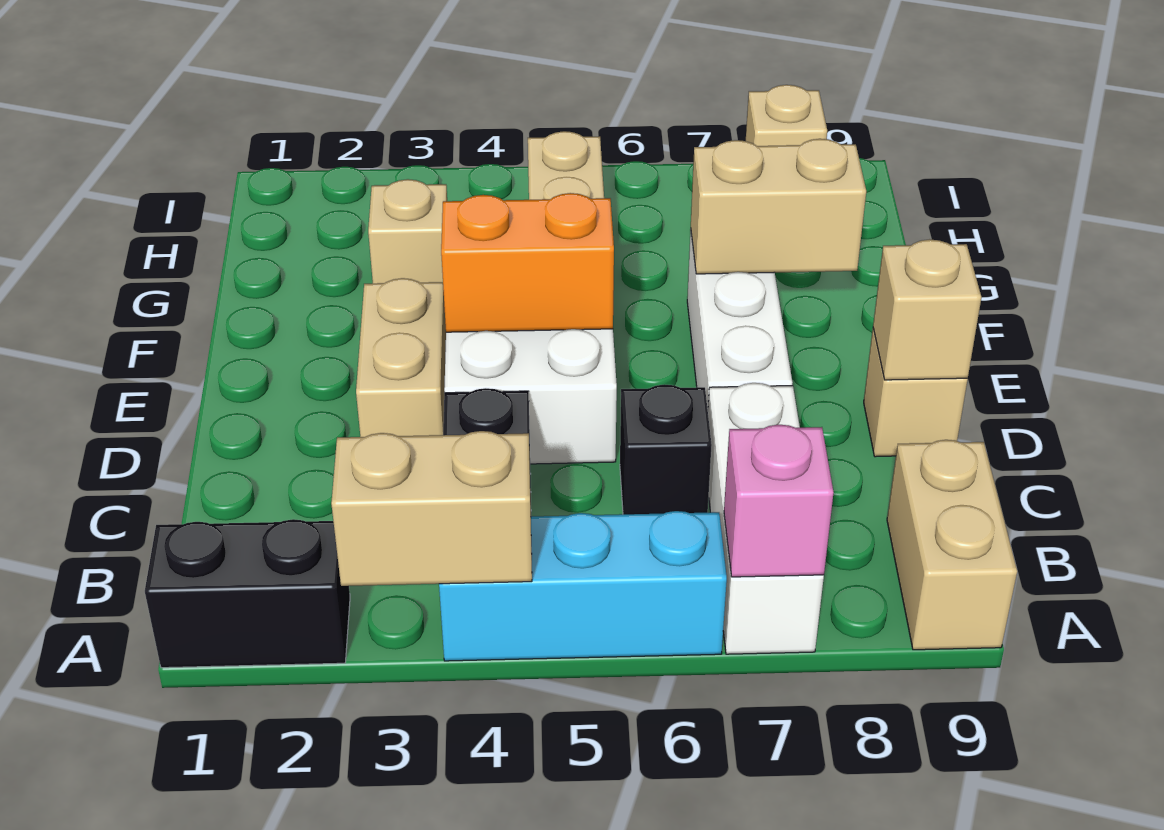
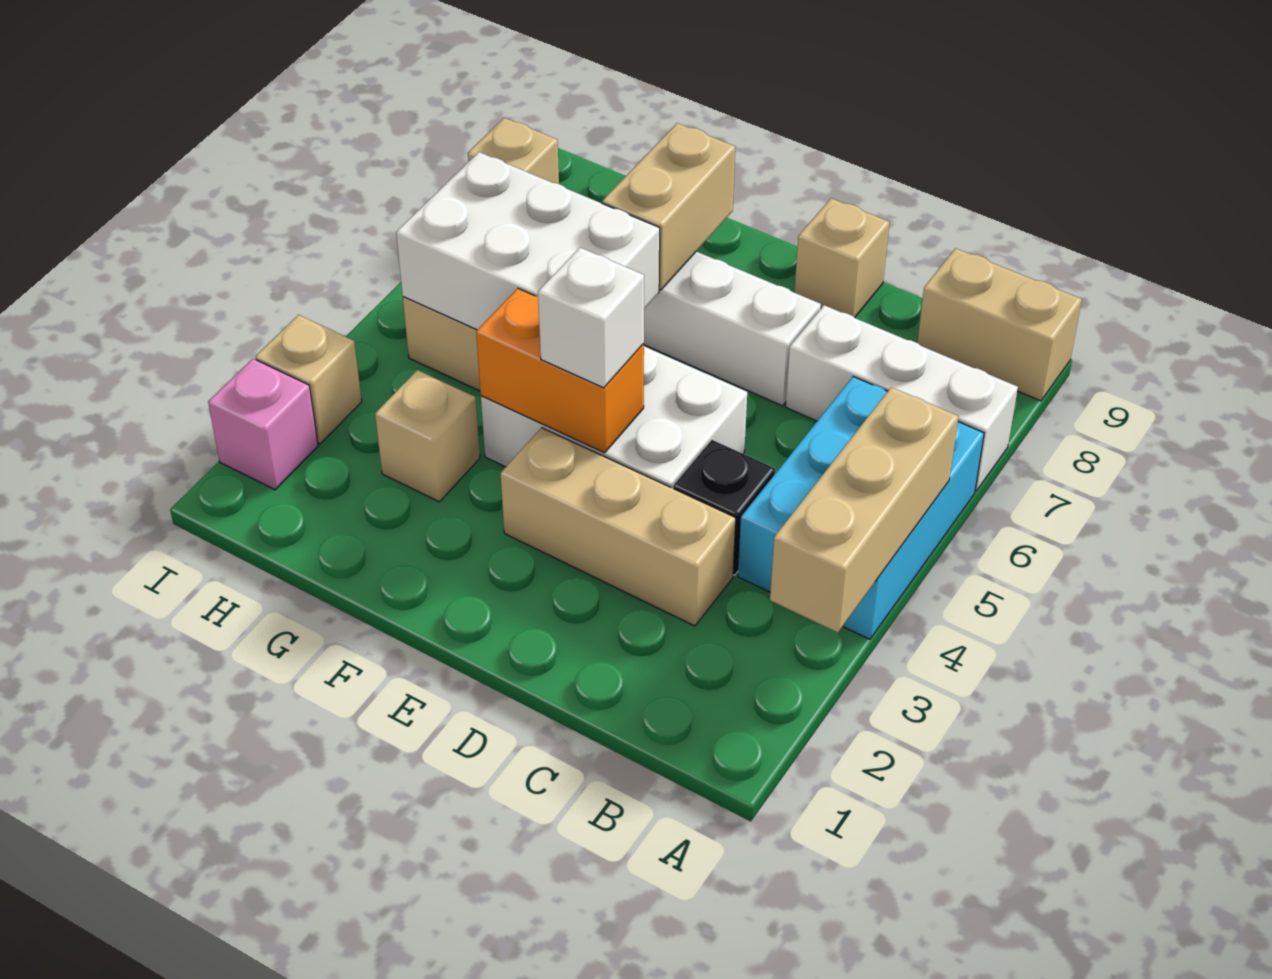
black 1x2 brick [145,519,350,668] -> none
tan 1x2 brick [331,431,532,586] -> tan 1x3 brick [770,387,959,633]
cyan 1x3 brick [439,511,727,661] -> cyan 2x3 brick [738,377,984,639]
pink 1x1 brick [724,425,834,577] -> pink 1x1 brick moved to [208,359,318,490]
black 1x1 brick [620,384,712,514] -> none
tan 1x2 brick [356,278,446,437] -> tan 1x3 brick [501,428,736,626]
tan 1x1 brick [873,239,981,380] -> tan 1x1 brick moved to [255,315,362,444]
orange 1x2 brick [441,193,614,332] -> orange 1x2 brick turned to [476,288,644,453]
none -> white 1x1 brick [538,248,644,388]
none -> white 2x3 brick [396,152,660,330]

